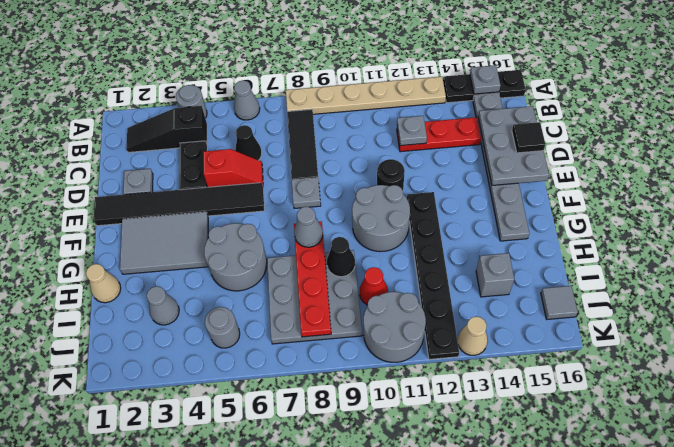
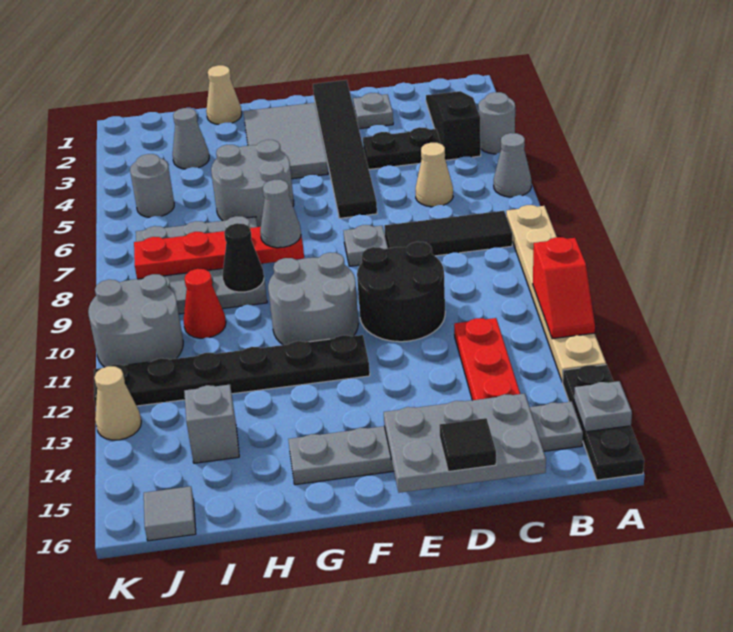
black 1x1 cone [235,125,262,160] -> tan 1x1 cone [416,143,453,207]
grey 1x1 plate [397,116,427,146] -> none
red 1x2 slope [203,149,263,187] -> red 1x2 slope moved to [533,237,595,339]
black 1x1 round brick [377,159,405,190] -> black 2x2 round brick [357,242,445,342]

